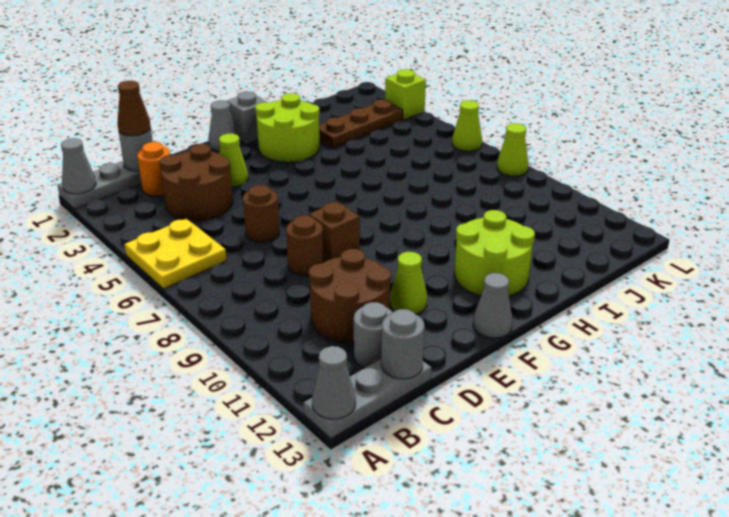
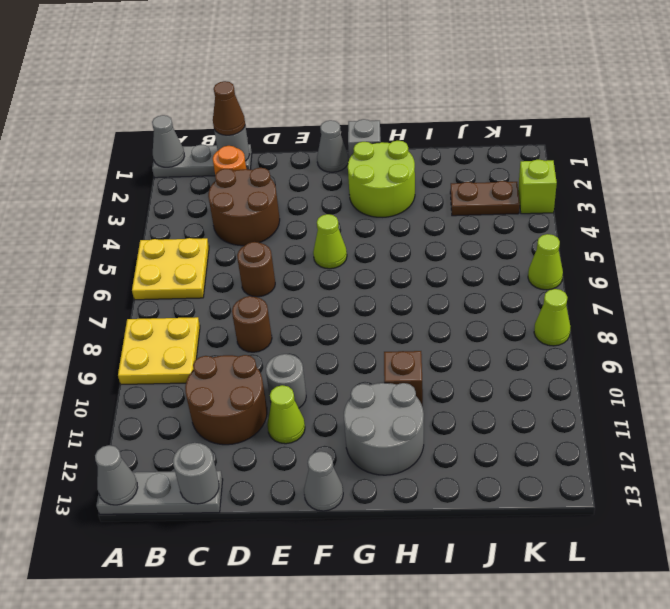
none -> yellow 2x2 plate [118,317,200,384]
grey 1x1 round brick [354,302,393,368] -> grey 1x1 round brick moved to [266,354,306,408]
lime 1x1 cone [219,134,248,187] -> lime 1x1 cone moved to [313,214,347,269]
brown 1x1 brick [309,202,360,261] -> brown 1x1 brick moved to [384,351,423,407]
lime 2x2 round brick [455,210,535,296] -> grey 2x2 round brick [344,383,424,475]
brown 1x3 plate [319,100,403,148] -> brown 1x2 plate [450,181,520,216]

